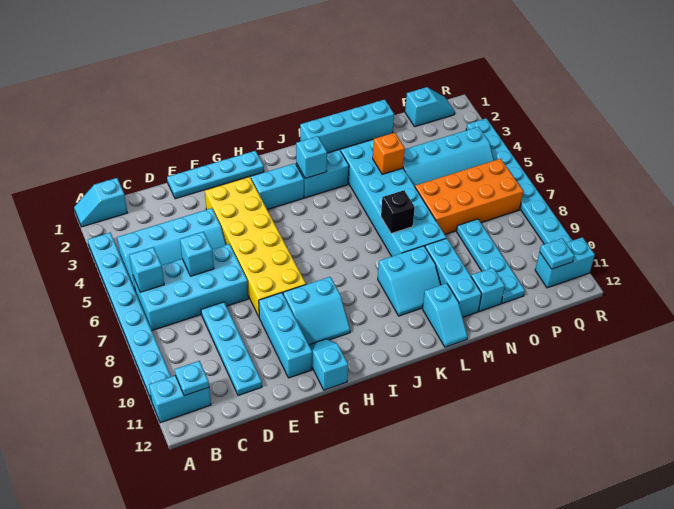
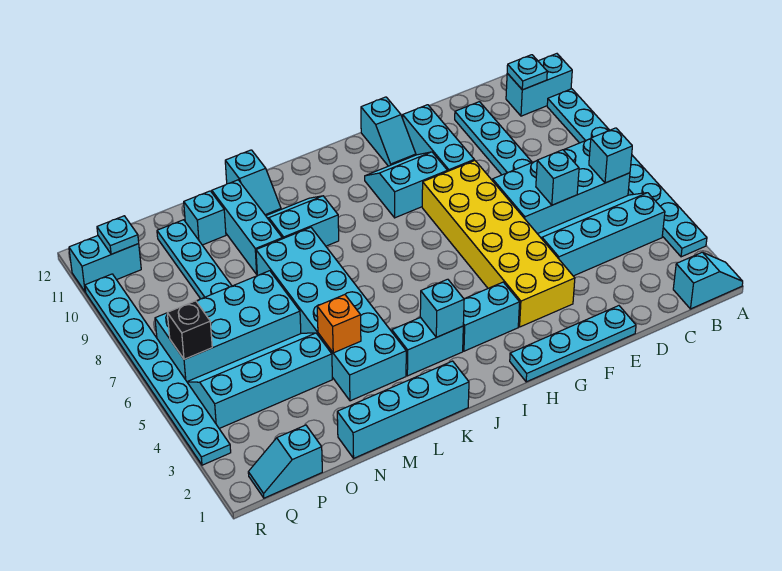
black 1x1 brick [381,190,415,234] -> black 1x1 brick moved to [167,301,212,359]
cyan 1x2 slope [422,283,468,347] -> cyan 1x2 slope turned to [225,150,281,216]
orange 2x4 brick [415,159,523,234] -> cyan 2x4 brick [155,271,301,382]

